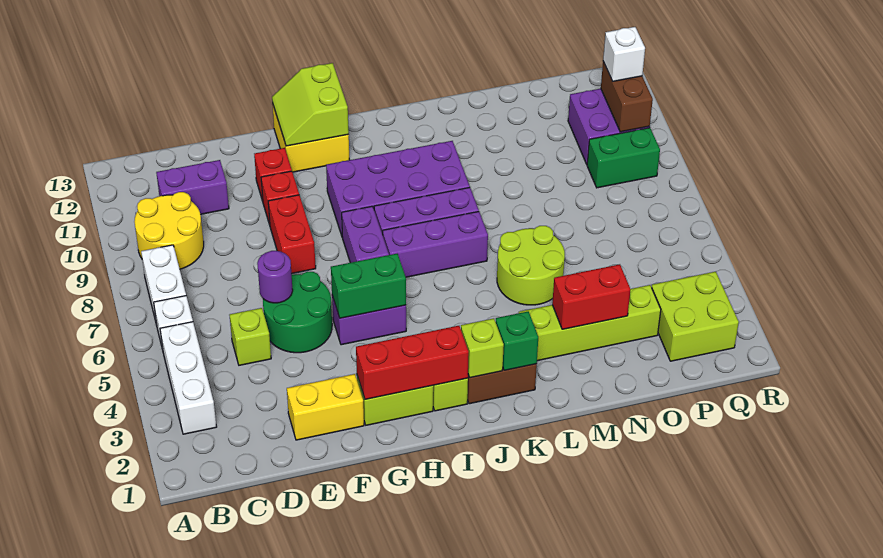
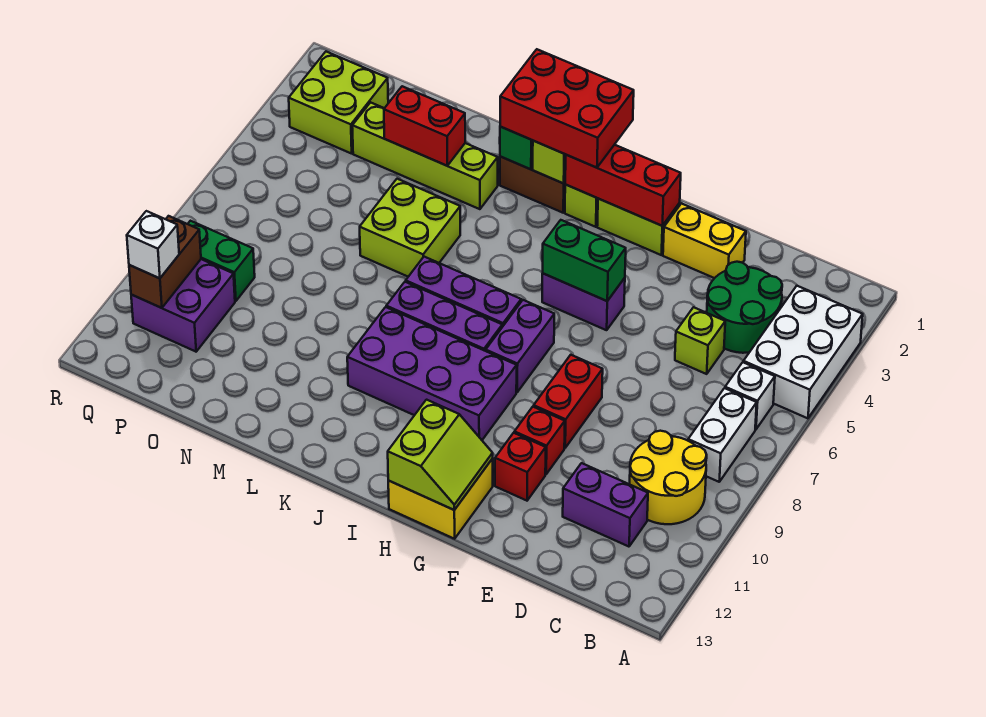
white 1x3 brick [160,322,217,434] -> white 2x3 brick [743,286,863,418]
green 2x2 round brick [263,272,332,353] -> green 2x2 round brick moved to [707,262,782,353]
purple 1x1 round brick [257,251,293,303] -> none
none -> red 2x3 brick [500,49,634,168]
lime 2x2 round brick [497,226,565,305] -> lime 2x2 brick [360,179,460,277]

